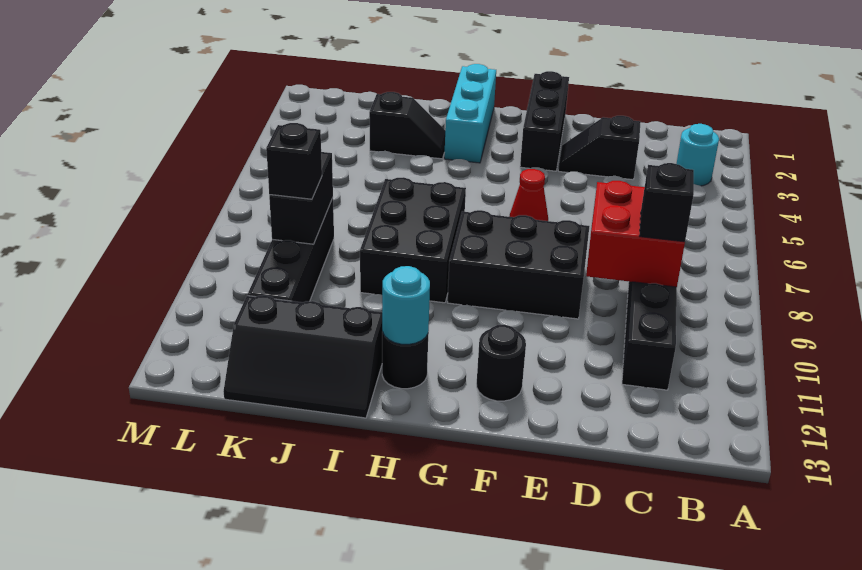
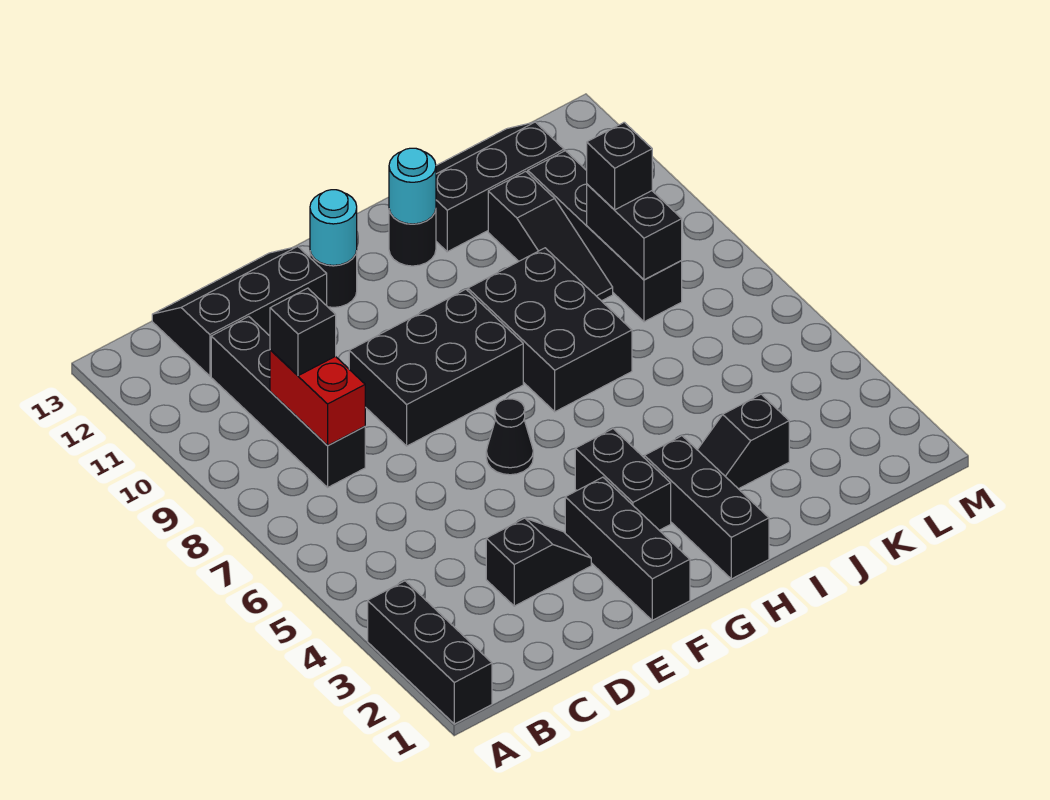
none -> black 1x3 brick [368,581,492,724]
cyan 1x1 round brick [677,124,719,186] -> cyan 1x1 round brick moved to [310,190,357,265]
red 2x2 brick [586,181,685,287] -> red 1x2 brick [270,350,365,446]
none -> black 2x3 slope [152,246,327,376]
red 1x1 cone [510,169,548,221] -> black 1x1 cone [486,399,533,475]
none -> black 1x2 brick [575,429,671,530]
cyan 1x3 brick [444,64,496,163] -> black 1x3 brick [644,436,769,579]
none -> black 1x3 slope [488,171,613,301]

